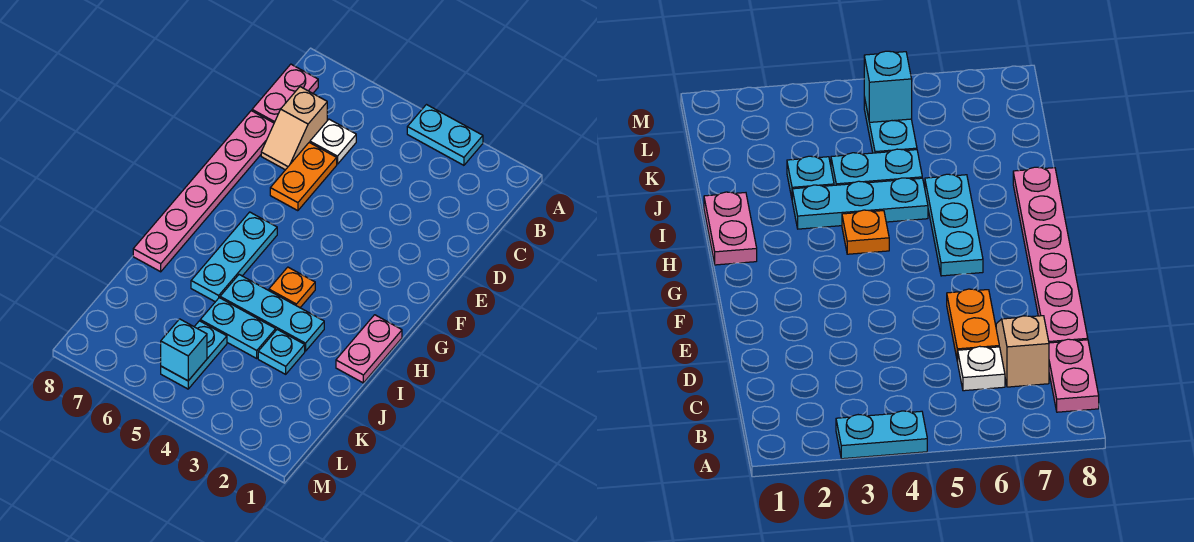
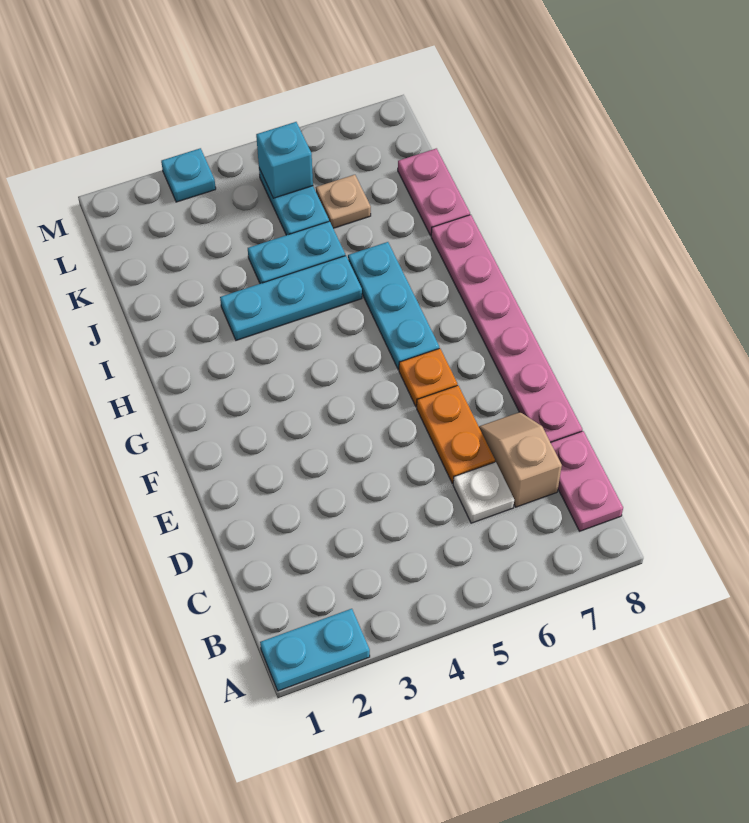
cyan 1x2 plate [407,105,483,165] -> cyan 1x2 plate moved to [260,609,370,691]
pink 1x2 plate [336,315,402,383] -> pink 1x2 plate moved to [398,148,470,236]
orange 1x1 plate [269,267,315,308] -> orange 1x1 plate moved to [399,348,457,407]
cyan 1x1 plate [258,330,305,374] -> cyan 1x1 plate moved to [161,148,216,202]
none -> tan 1x1 plate [316,175,371,228]

